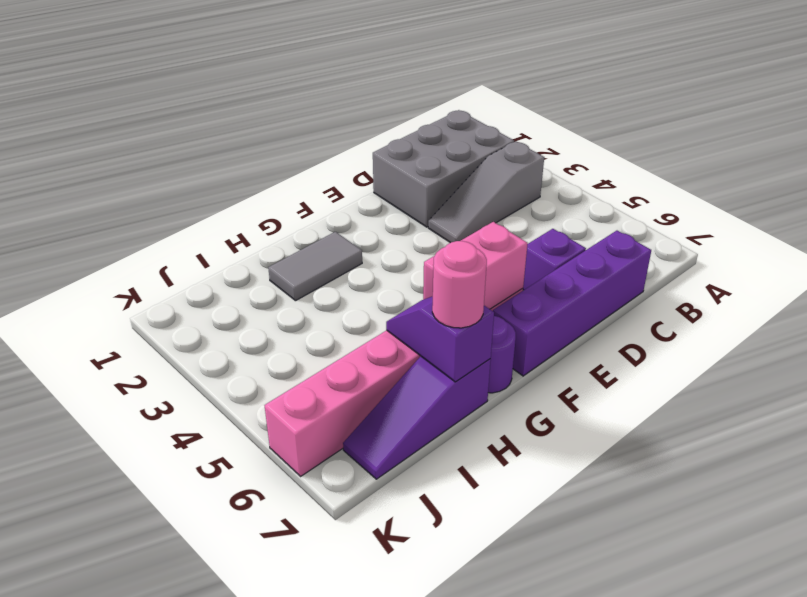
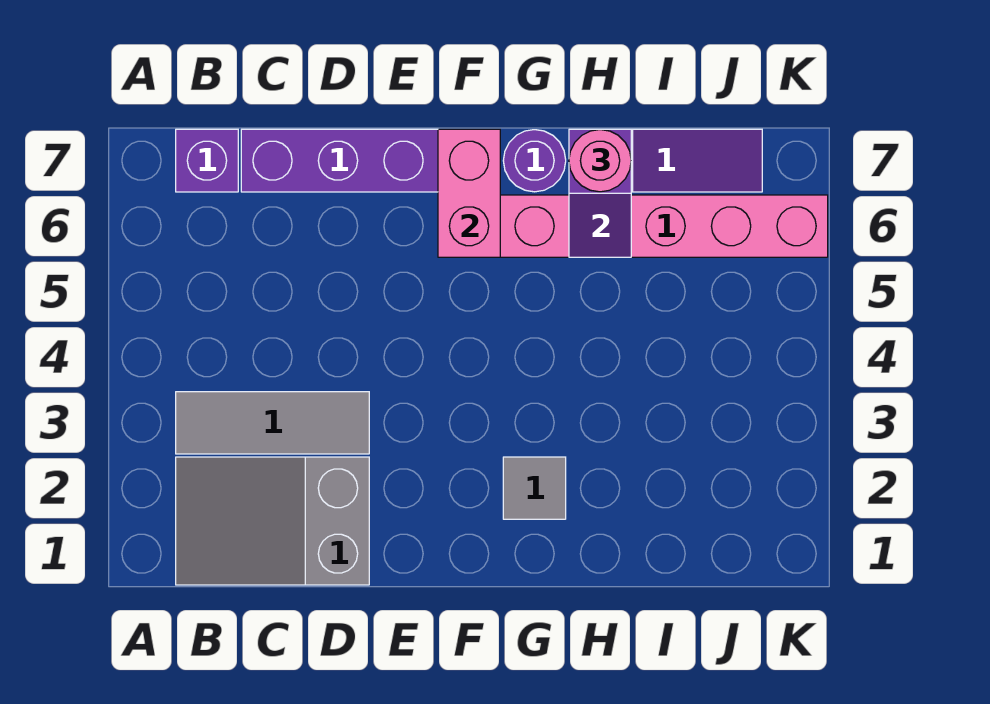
grey 2x3 brick [373,110,514,227] -> grey 2x3 slope [176,457,369,585]
grey 1x3 slope [428,141,544,243] -> grey 1x3 tile [176,392,369,454]
purple 1x1 brick [523,229,586,290] -> purple 1x1 brick moved to [176,129,238,192]
pink 1x2 brick [423,222,528,309] -> pink 1x2 brick turned to [438,129,500,257]
grey 1x2 tile [268,232,362,301] -> grey 1x1 tile [503,457,566,519]

